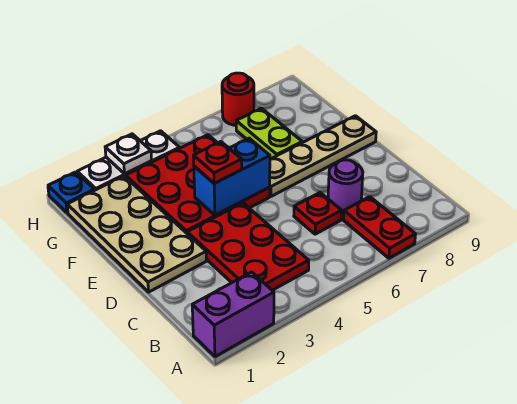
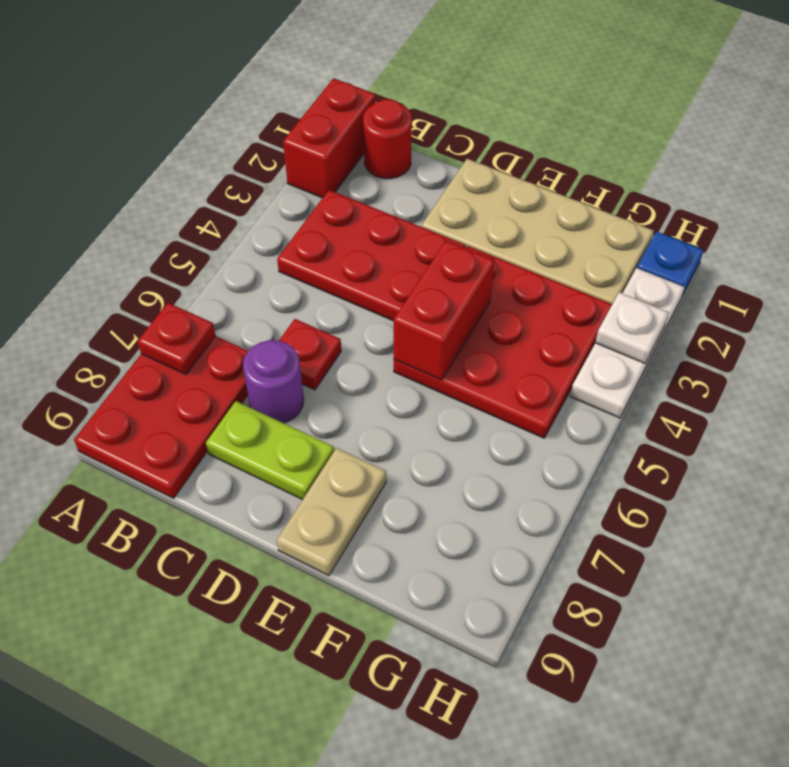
purple 1x2 brick [192,272,274,357] -> red 1x2 brick [283,78,376,198]
red 1x2 plate [344,197,416,258] -> red 2x3 plate [74,336,248,498]
blue 1x2 brick [194,138,270,215] -> red 1x2 brick [394,241,495,380]
red 1x1 plate [193,142,242,183] -> red 1x1 plate moved to [137,303,216,374]
tan 1x4 plate [270,116,376,196] -> tan 1x2 plate [277,448,386,576]
lime 1x2 plate [236,108,303,159] -> lime 1x2 plate moved to [206,401,334,500]
red 1x1 round brick [222,73,254,125] -> red 1x1 round brick moved to [363,99,412,179]

